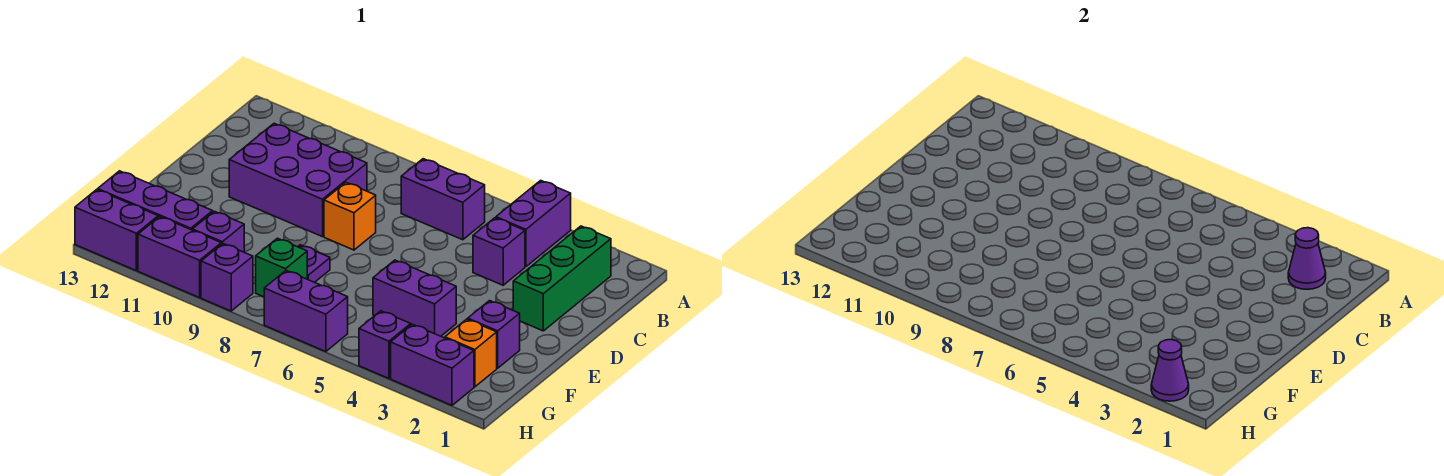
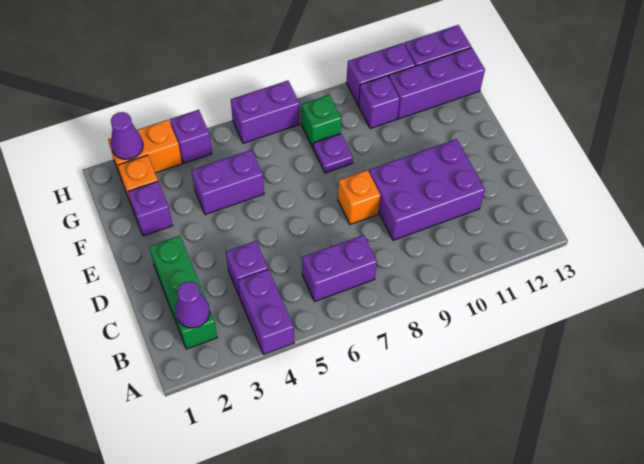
purple 1x2 brick [391,324,474,405] -> orange 1x2 brick [108,120,182,180]
purple 1x1 brick [201,244,253,311] -> none

